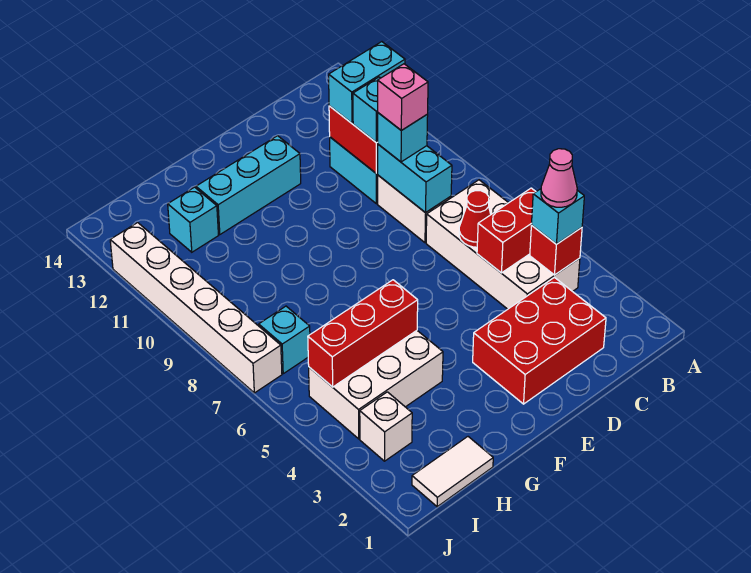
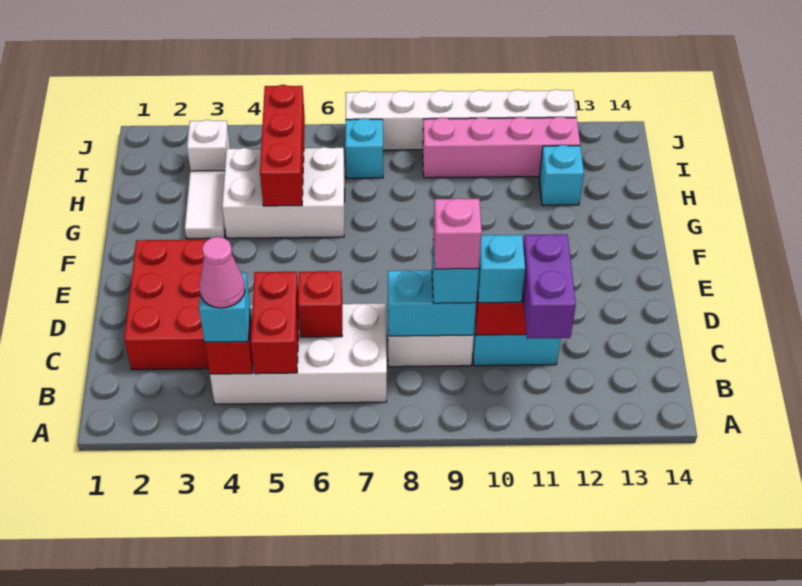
cyan 1x2 brick [329,42,405,123] -> purple 1x2 brick [523,234,576,339]
red 1x1 cone [459,191,491,247] -> red 1x1 brick [298,271,342,337]
cyan 1x3 brick [196,136,301,235] -> none
white 2x3 brick [309,331,443,439] -> white 2x3 brick turned to [222,147,345,238]
white 1x2 tile [412,437,493,507] -> white 1x2 tile moved to [185,171,225,239]
none -> pink 1x4 brick [423,117,580,178]

